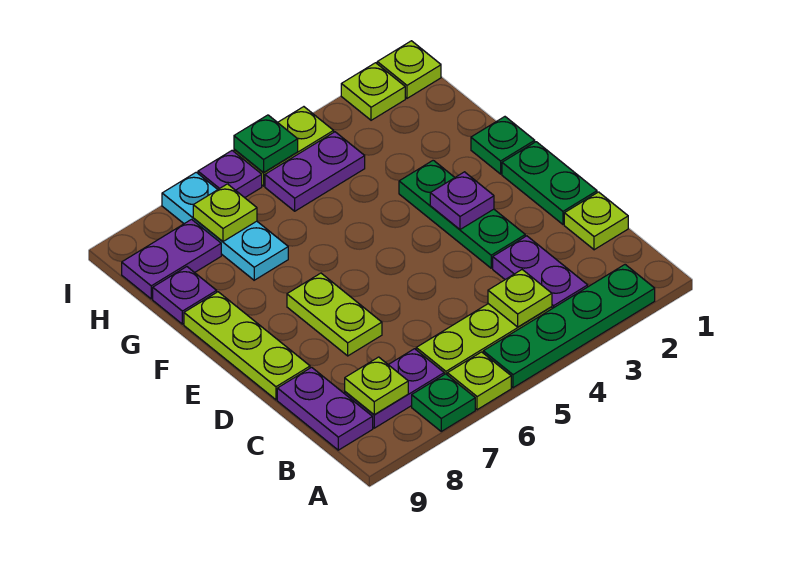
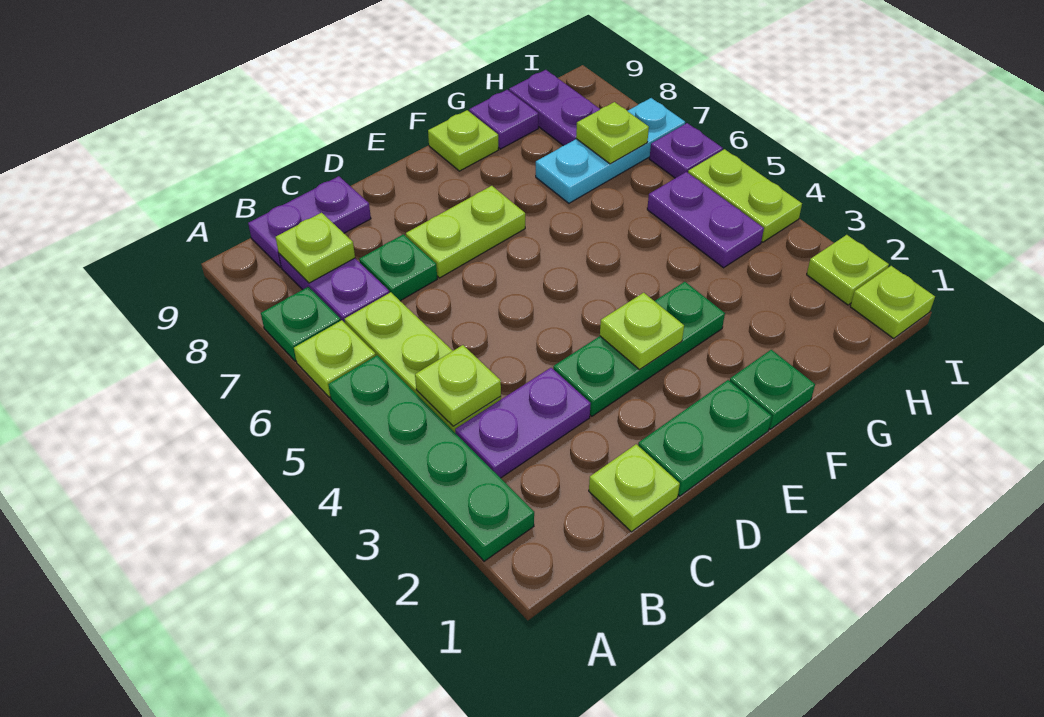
lime 1x3 plate [184,292,310,400] -> lime 1x1 plate [428,110,498,171]
purple 1x1 plate [430,172,494,229] -> lime 1x1 plate [600,293,684,370]
green 1x1 plate [234,115,298,172] -> green 1x1 plate moved to [359,234,437,301]

